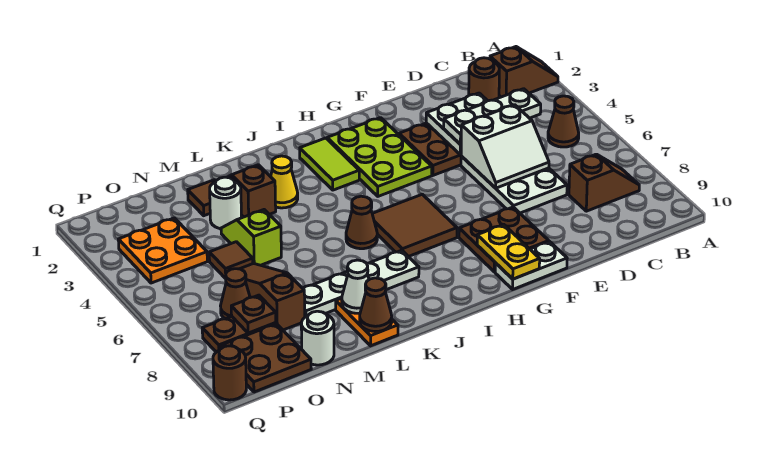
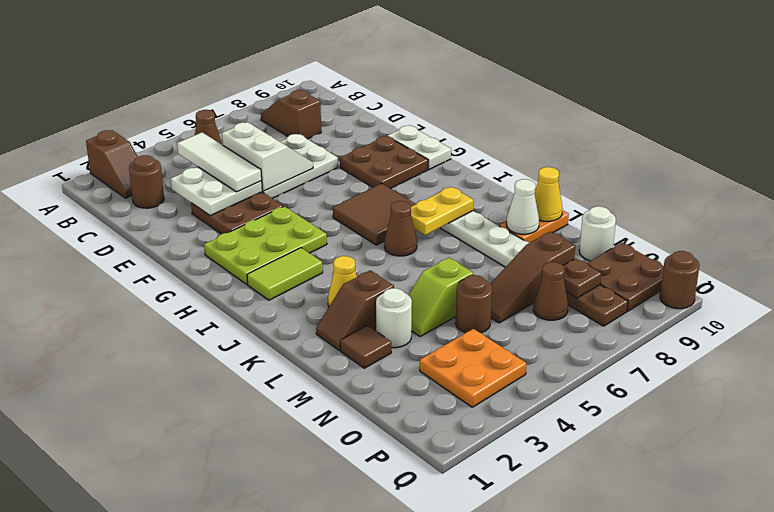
brown 1x2 slope [490,47,558,97] -> brown 1x2 slope turned to [86,130,138,198]
white 1x3 plate [444,89,541,144] -> white 1x3 tile [177,132,262,192]
yellow 1x2 plate [477,225,540,279] -> yellow 1x2 plate moved to [411,187,474,235]
brown 1x1 cone [360,278,392,332] -> yellow 1x1 cone [534,167,563,221]
brown 1x1 tile [209,242,253,279] -> brown 1x1 round brick [456,275,492,333]

